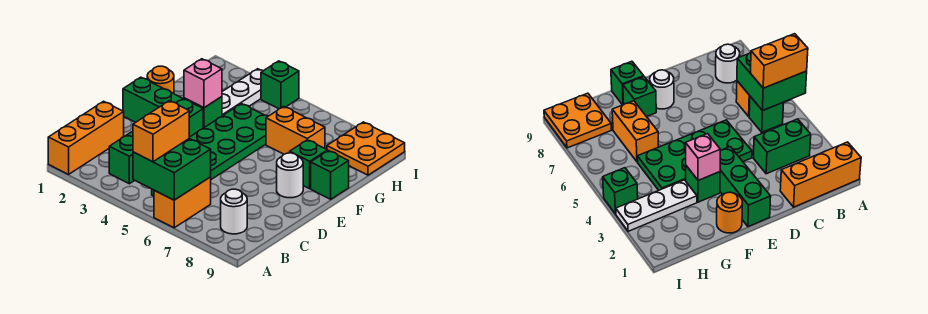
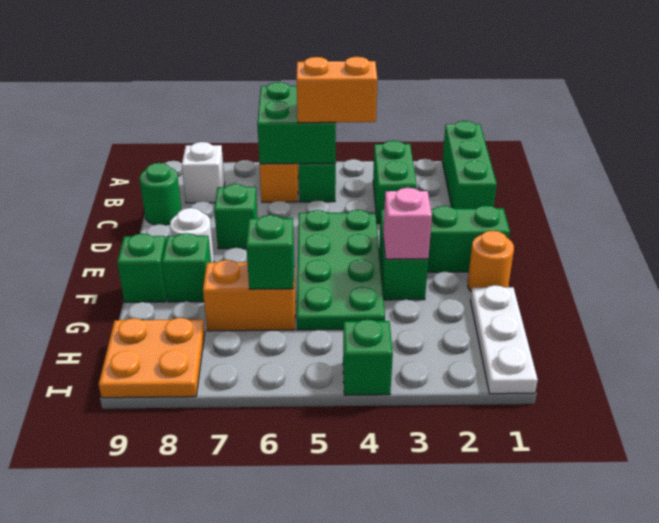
orange 1x3 brick [48,101,124,174] -> green 1x3 brick [442,121,497,209]
orange 1x2 brick [133,101,189,162] -> orange 1x2 brick turned to [297,57,377,123]
white 1x1 round brick [221,189,247,234] -> white 1x1 brick [182,142,225,203]
none -> green 1x1 round brick [140,163,182,225]
none -> green 1x1 brick [214,184,258,249]
white 1x3 plate [222,69,263,116] -> white 1x3 plate moved to [470,285,538,394]
none -> green 1x1 brick [246,215,294,289]

